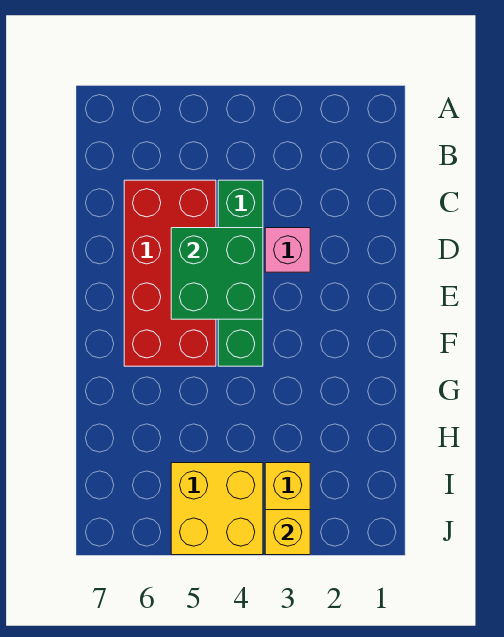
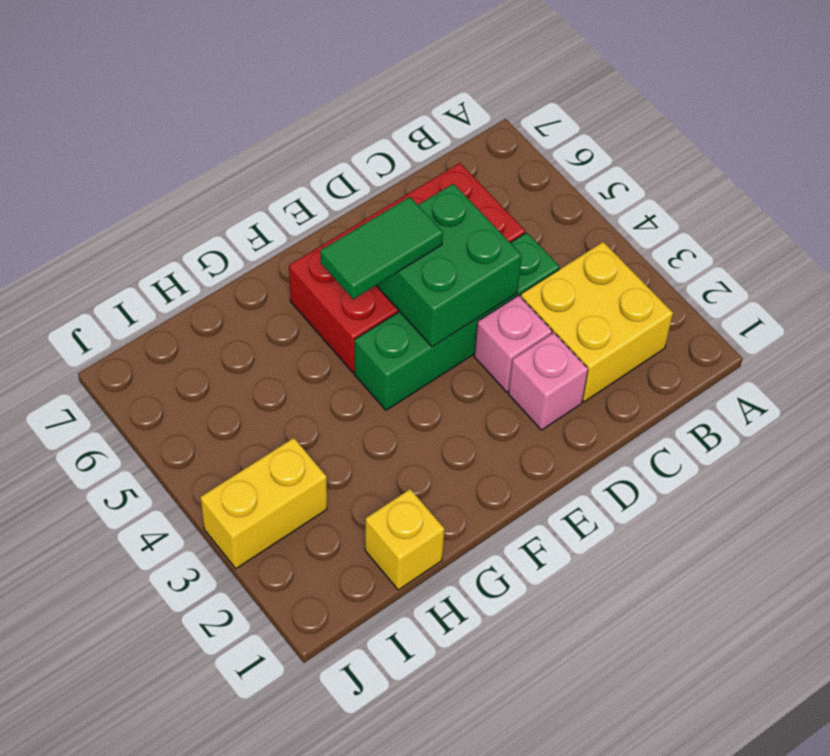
none -> pink 1x1 brick [508,333,588,430]
none -> green 1x2 tile [320,197,443,299]
yellow 2x2 brick [171,463,263,555] -> yellow 2x2 brick moved to [521,242,673,402]
yellow 1x1 brick [265,510,310,555] -> yellow 1x1 brick moved to [365,489,445,590]

